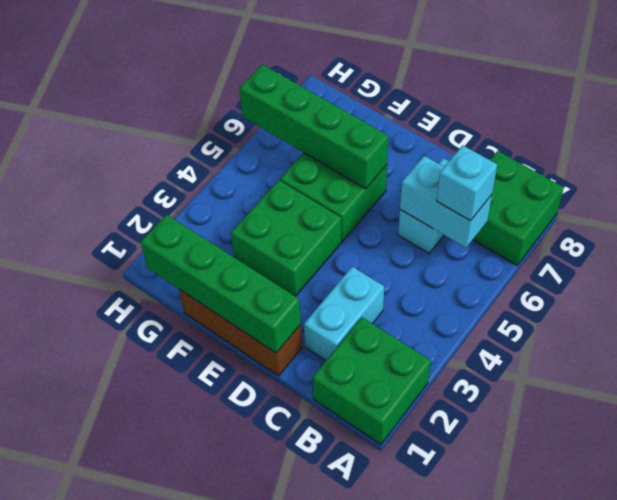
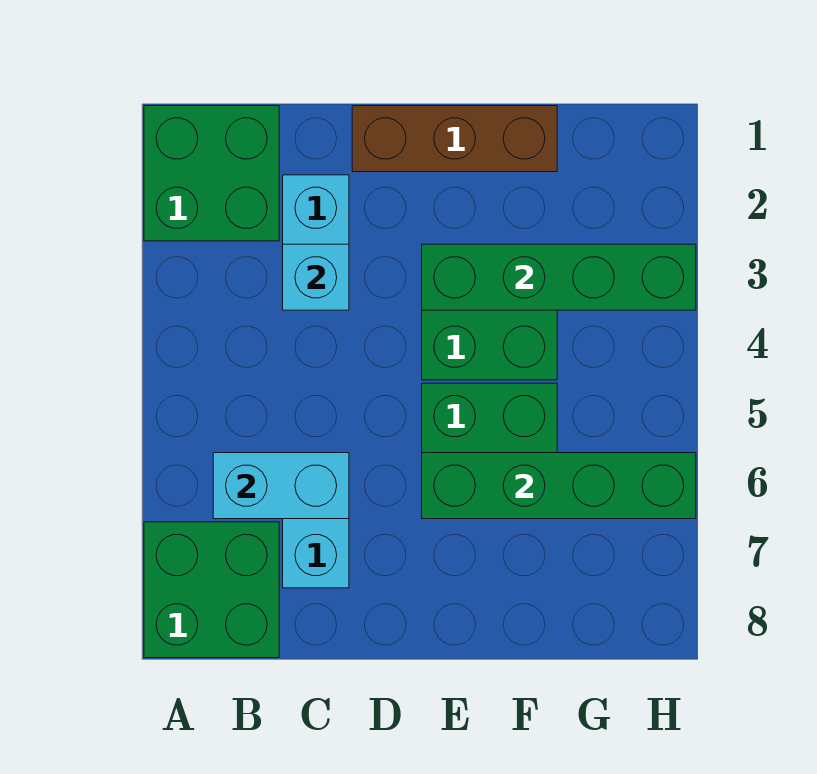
cyan 1x1 brick [437,145,497,221] -> cyan 1x1 brick moved to [283,244,349,310]
green 1x4 brick [141,214,301,353] -> green 1x4 brick moved to [422,244,696,310]

